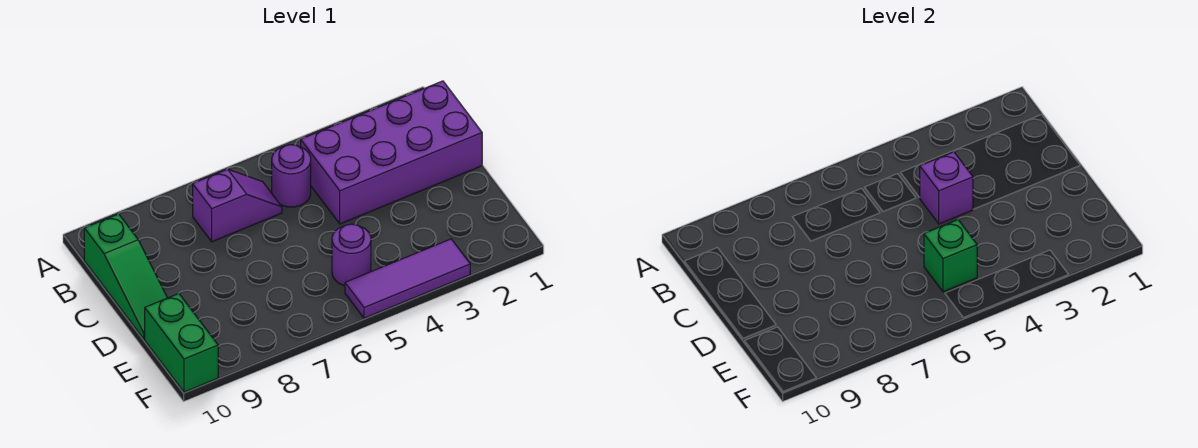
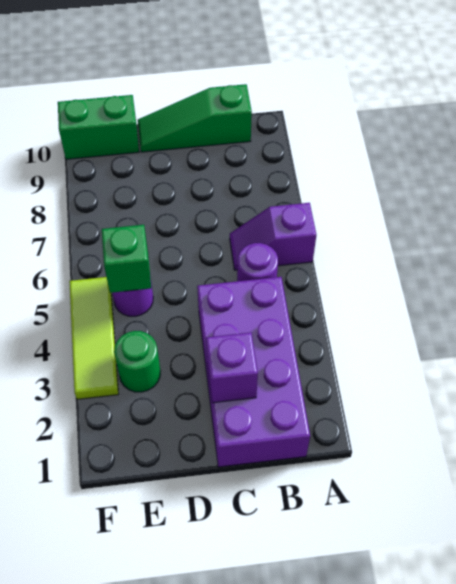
purple 1x2 slope [193,169,282,242] -> purple 1x2 slope turned to [230,203,316,270]
purple 1x1 brick [919,152,973,224] -> purple 1x1 brick moved to [206,332,258,403]
none -> green 1x1 round brick [114,331,160,392]
purple 1x3 tile [345,239,470,318] -> lime 1x3 tile [69,277,119,399]

